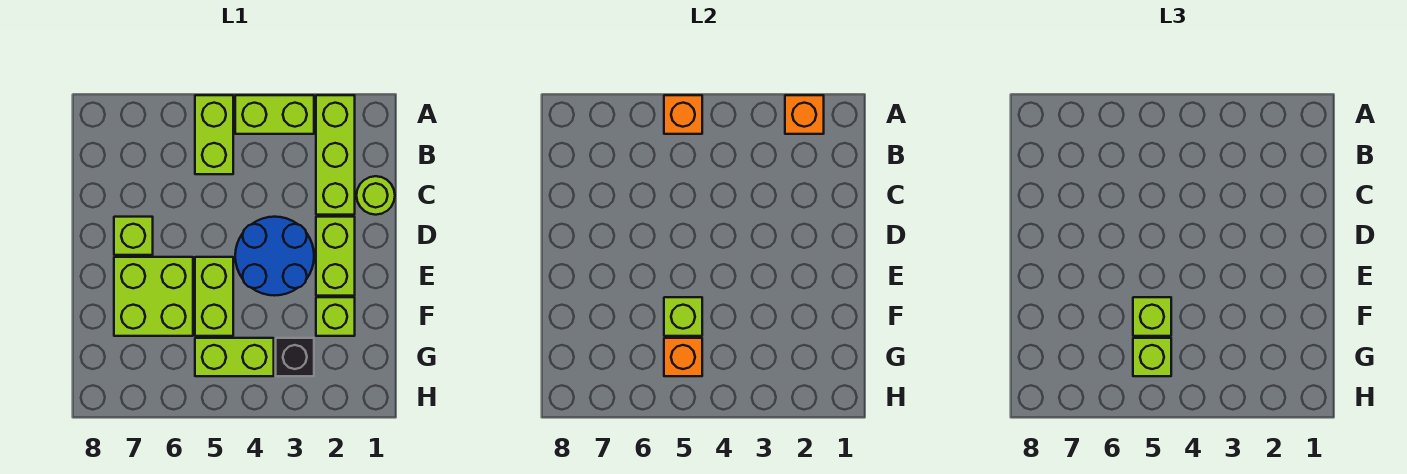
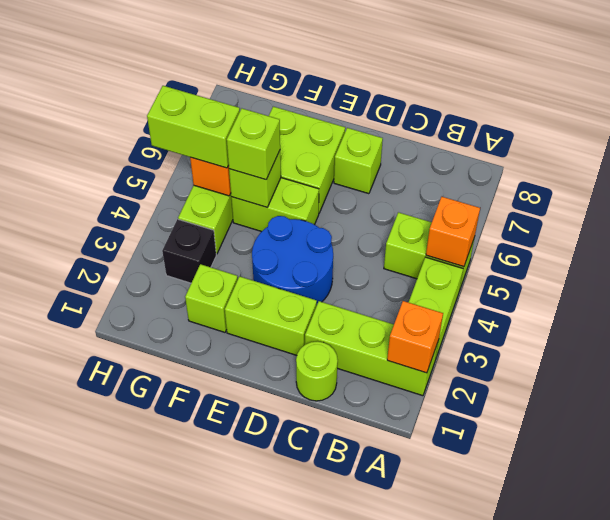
lime 1x1 brick [1133,338,1171,376] -> lime 1x2 brick [147,86,240,168]

